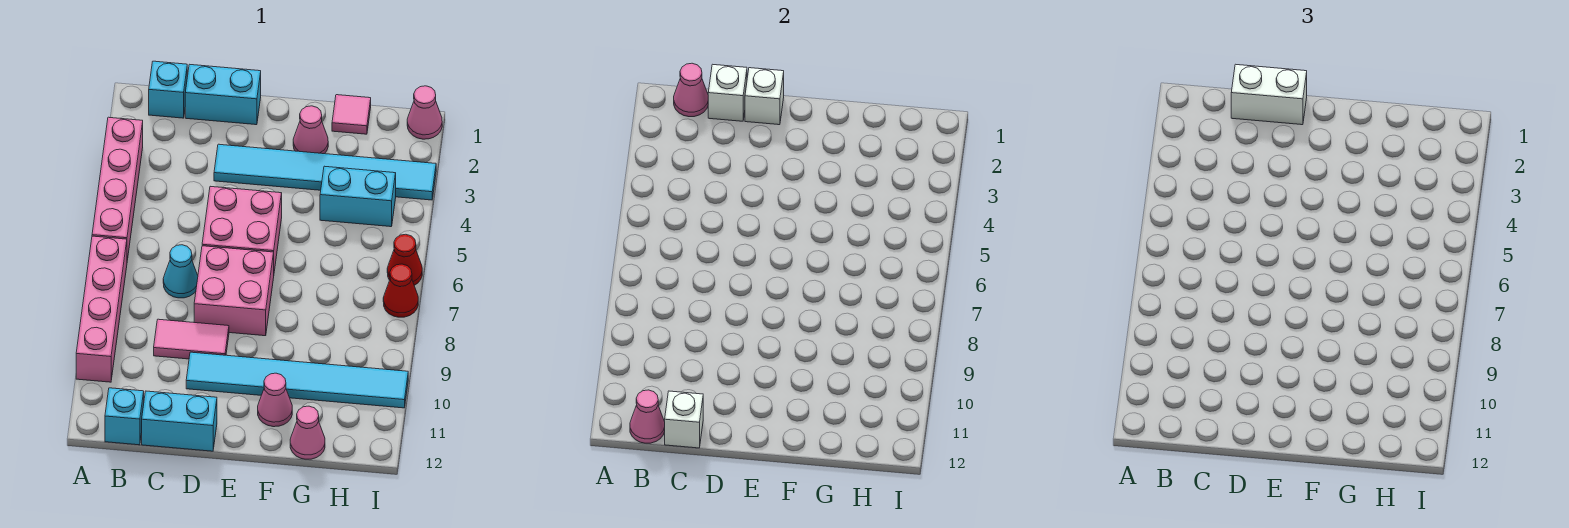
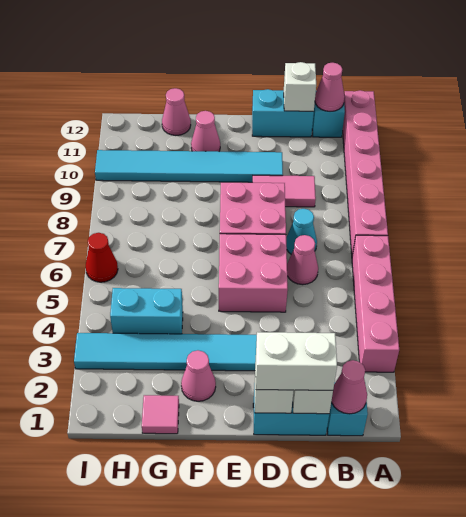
pink 1x4 brick [76,236,127,382] -> pink 1x6 brick [343,90,388,256]
pink 1x1 cone [407,86,442,139] -> pink 1x1 cone moved to [287,235,318,285]
red 1x1 cone [383,264,418,317] -> none

